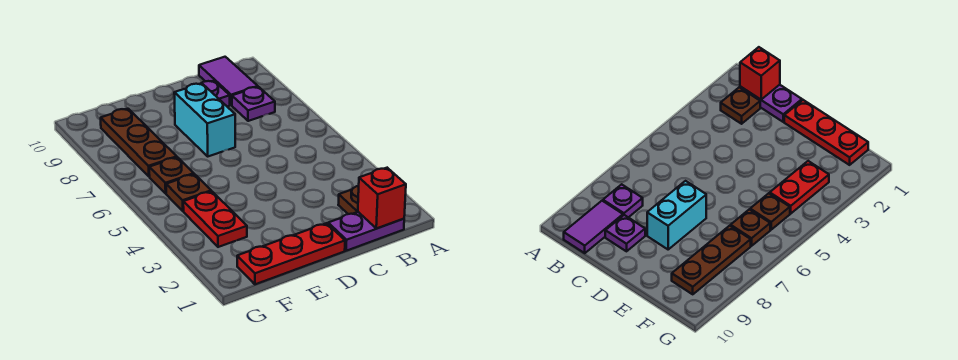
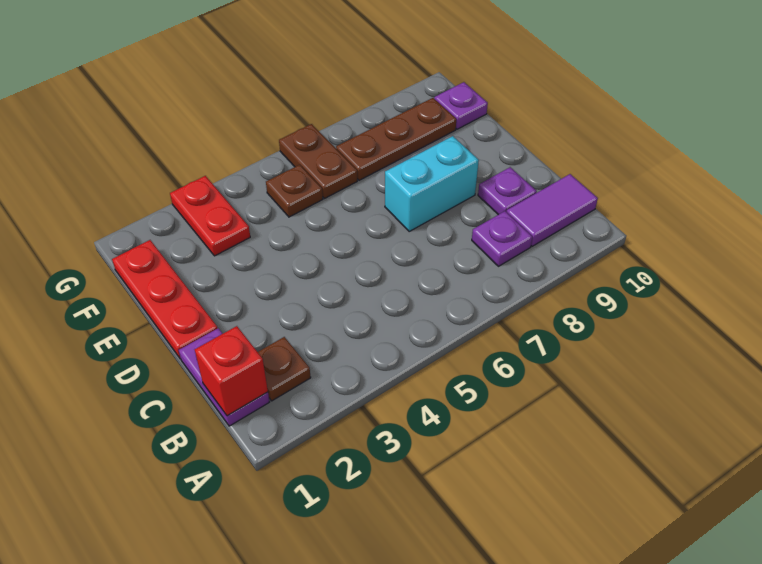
red 1x2 plate [183,191,247,247] -> red 1x2 plate turned to [170,176,250,256]
brown 1x1 plate [149,157,194,193] -> brown 1x2 plate [279,124,357,198]
none -> purple 1x1 plate [434,82,488,129]

